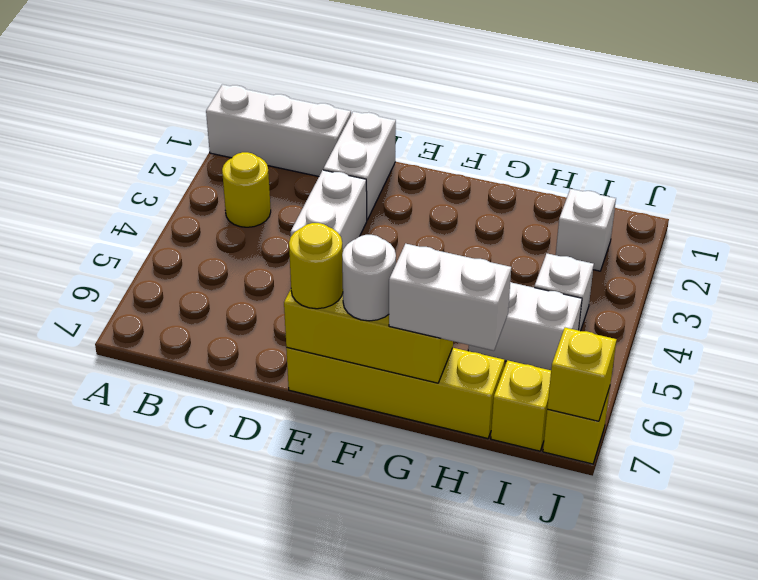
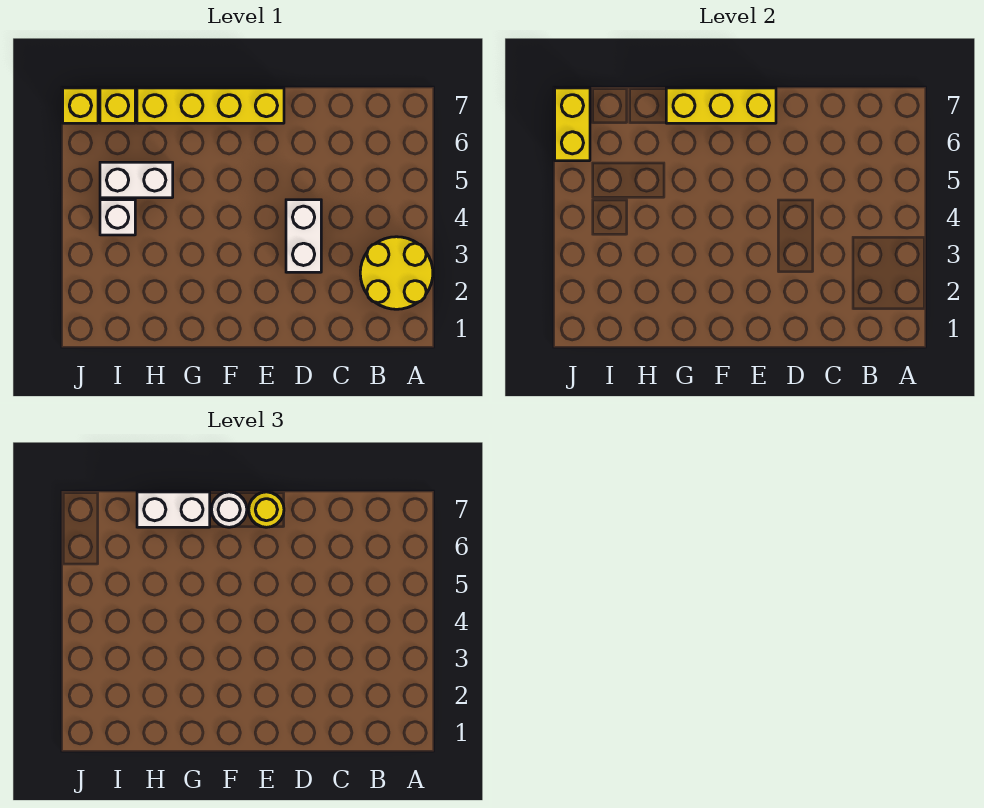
white 1x3 brick [206,84,351,176] -> none
yellow 1x1 round brick [222,152,271,227] -> yellow 2x2 round brick [360,237,433,309]
white 1x2 brick [323,111,396,220] -> none
white 1x1 brick [556,189,616,271] -> none
yellow 1x1 brick [547,328,617,421] -> yellow 1x2 brick [555,88,590,161]

